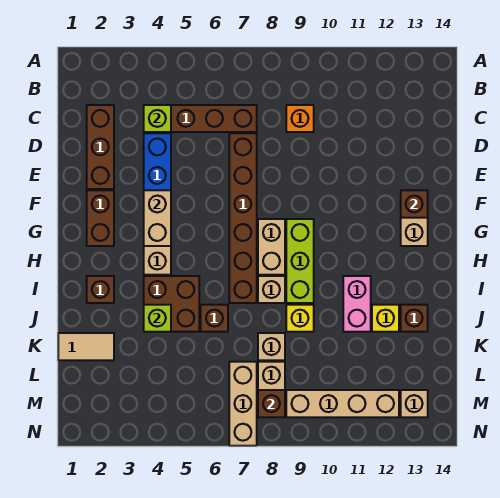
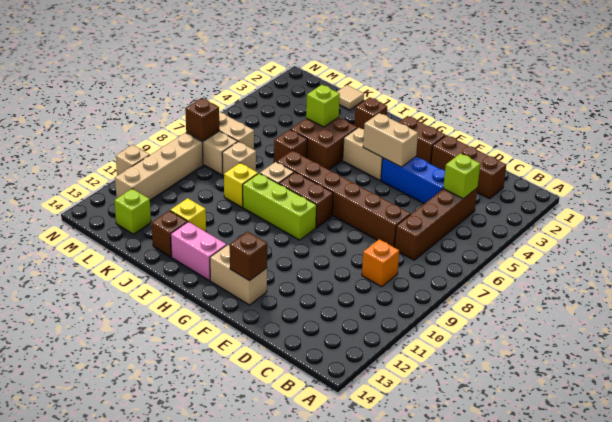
tan 1x2 brick [258,219,285,275] -> brown 1x2 brick [279,172,333,228]
pink 1x2 brick [343,276,371,332] -> pink 1x2 brick moved to [171,222,227,281]
tan 1x2 tile [58,333,114,360] -> tan 1x1 tile [337,85,364,110]
none -> lime 1x1 brick [114,189,151,234]
tan 1x1 brick [401,390,428,417] -> tan 1x1 brick moved to [116,145,149,176]

